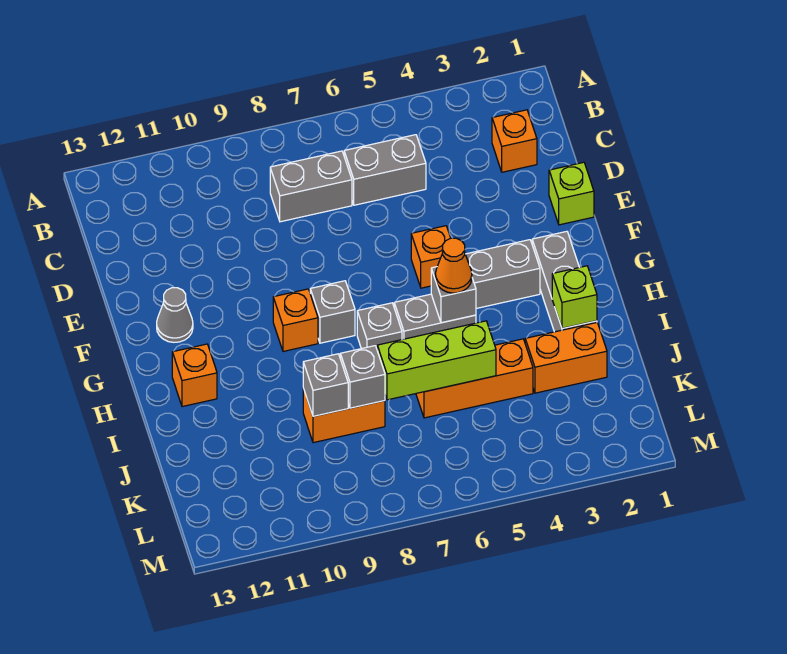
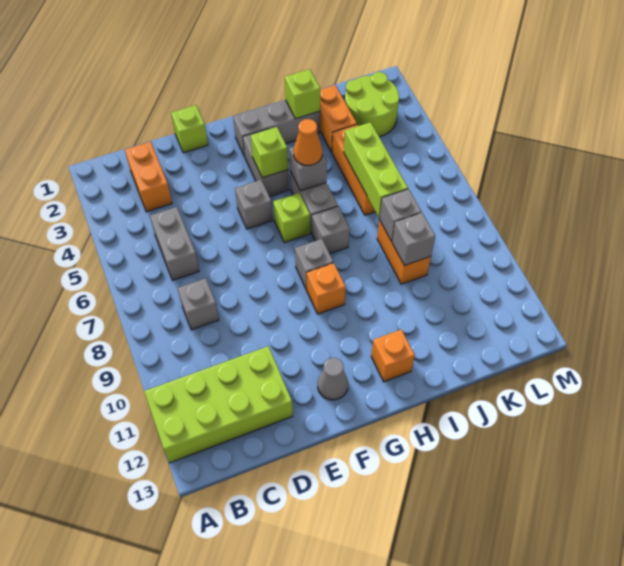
none -> lime 2x4 brick [144,346,293,463]
orange 1x1 brick [492,110,537,172] -> orange 1x2 brick [125,142,172,212]
grey 1x2 brick [270,151,352,222] -> grey 1x1 brick [178,278,219,330]
orange 1x1 brick [411,226,451,288] -> grey 1x1 brick [235,180,273,229]
none -> lime 1x1 brick [251,127,288,178]
none -> lime 1x1 brick [273,193,310,243]
none -> lime 2x2 round brick [345,72,399,137]

